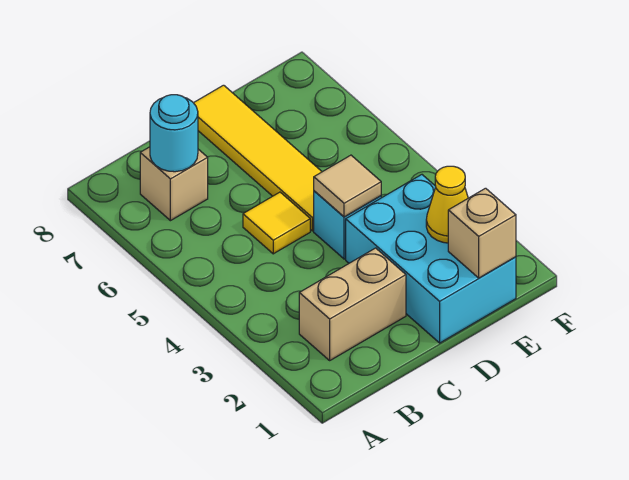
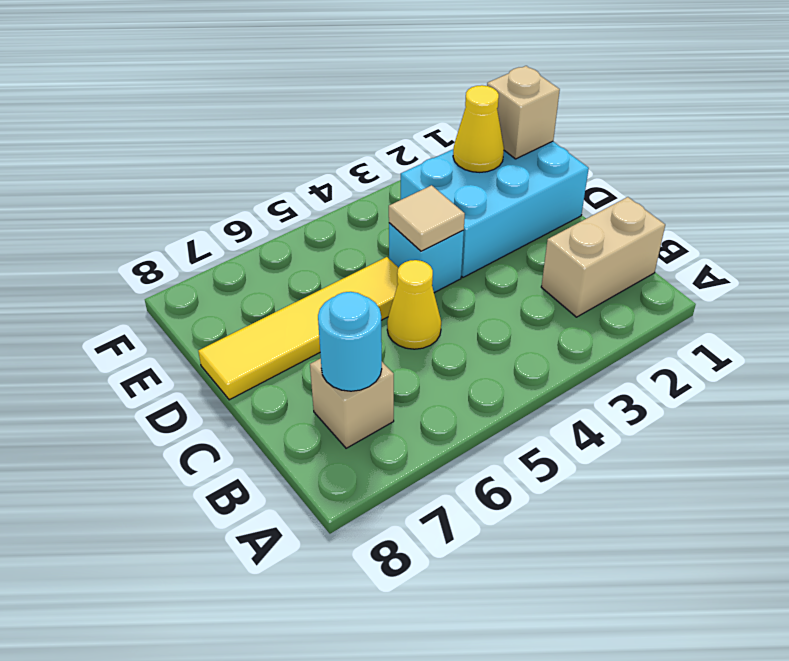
tan 1x2 brick [299,248,406,360] -> tan 1x2 brick turned to [541,197,665,317]
yellow 1x1 tile [243,192,310,254] -> yellow 1x1 cone [387,260,441,349]

